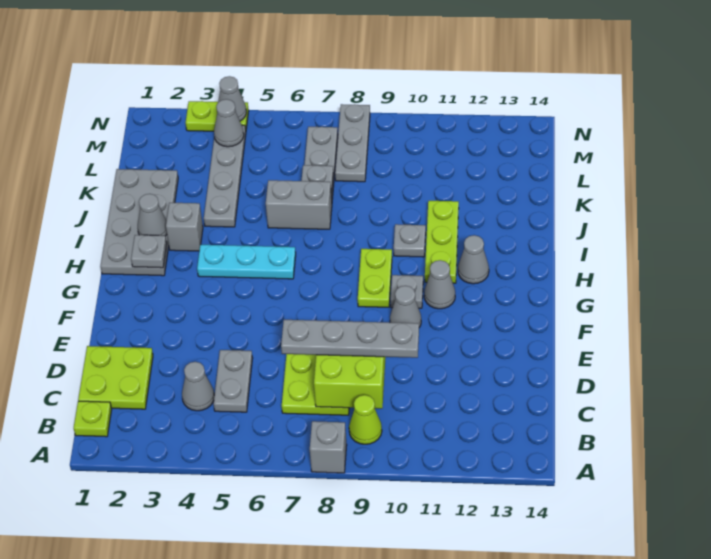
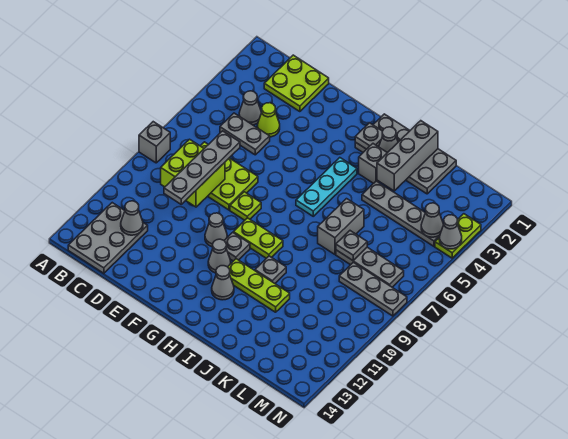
lime 1x1 plate [74,401,112,437] -> lime 1x1 plate moved to [230,192,261,220]
lime 1x1 cone [349,395,382,444] -> lime 1x1 cone moved to [257,103,280,137]
none -> grey 2x3 plate [68,203,148,273]
none -> grey 1x1 cone [121,201,143,235]
none -> grey 1x3 brick [377,121,438,191]

